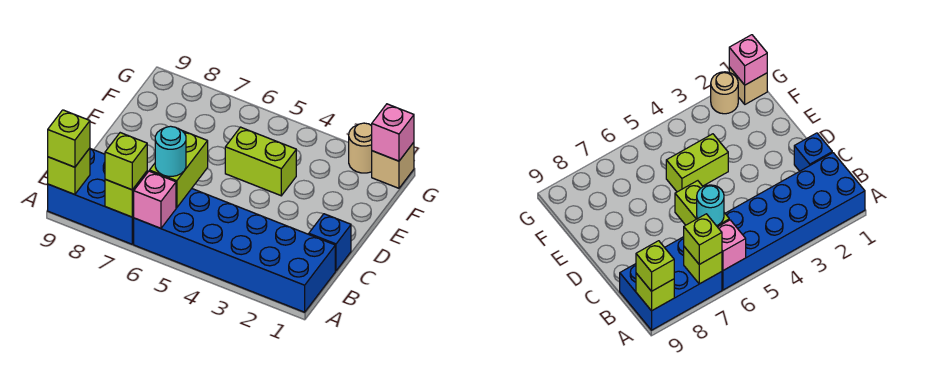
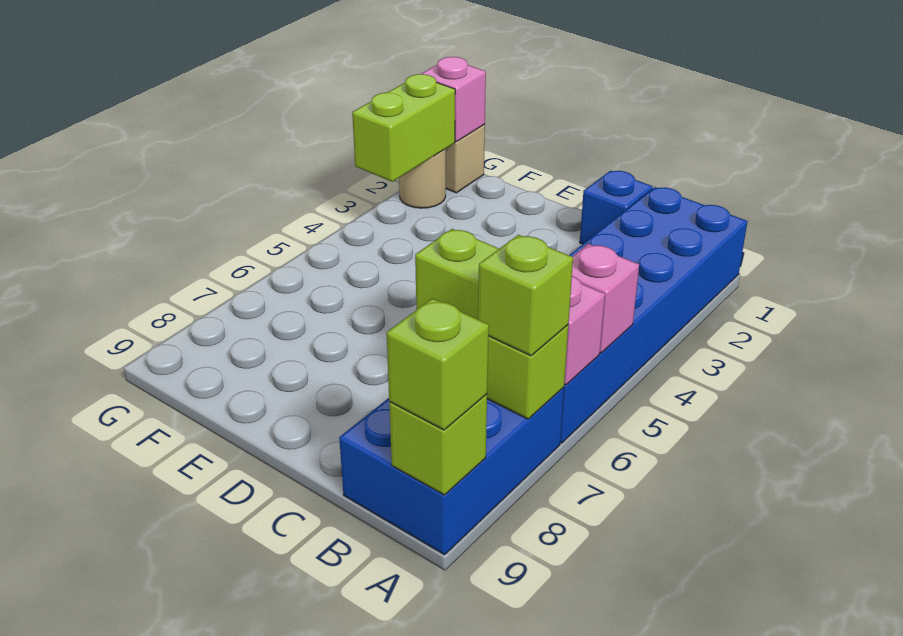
none -> pink 1x1 brick [572,244,639,353]
cyan 1x1 round brick [155,126,186,176] -> none
lime 1x2 brick [225,127,296,196] -> lime 1x2 brick moved to [352,74,455,182]

